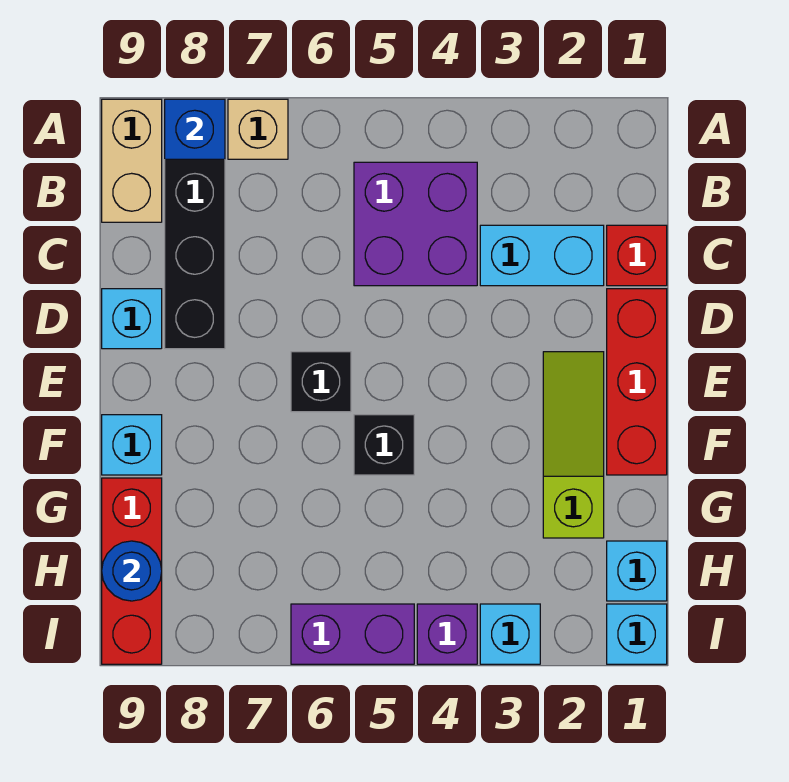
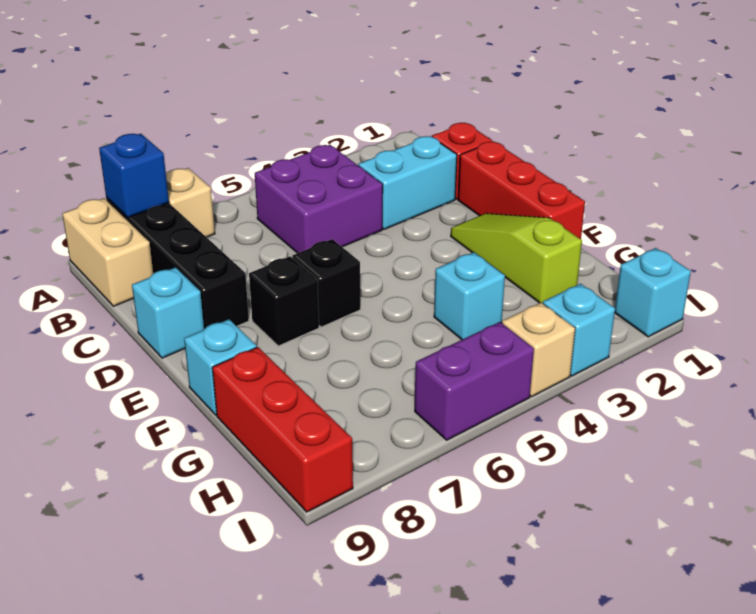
black 1x1 brick [354,415,414,475] -> black 1x1 brick moved to [249,256,319,346]
cyan 1x1 brick [607,541,667,601] -> cyan 1x1 brick moved to [434,252,505,340]
blue 1x1 round brick [102,541,162,601] -> none
purple 1x1 brick [417,604,477,664] -> tan 1x1 brick [502,303,575,397]

